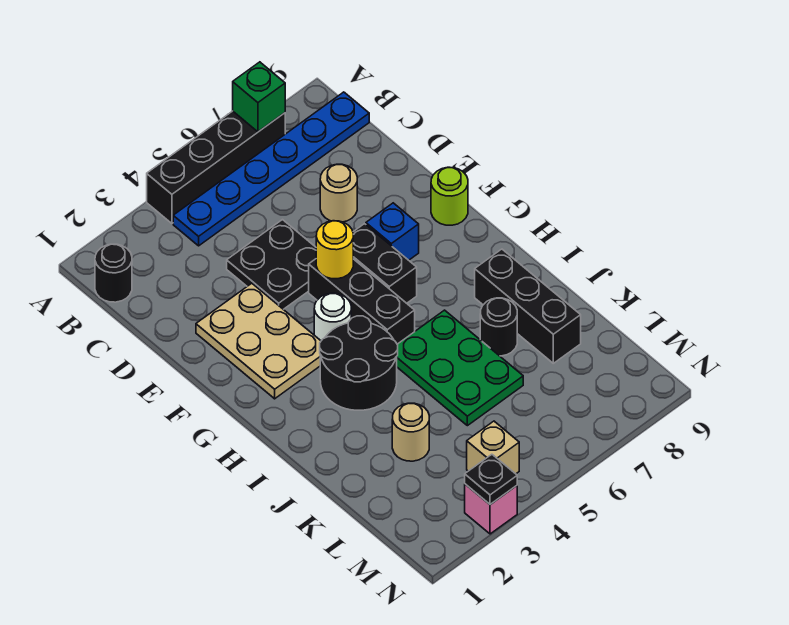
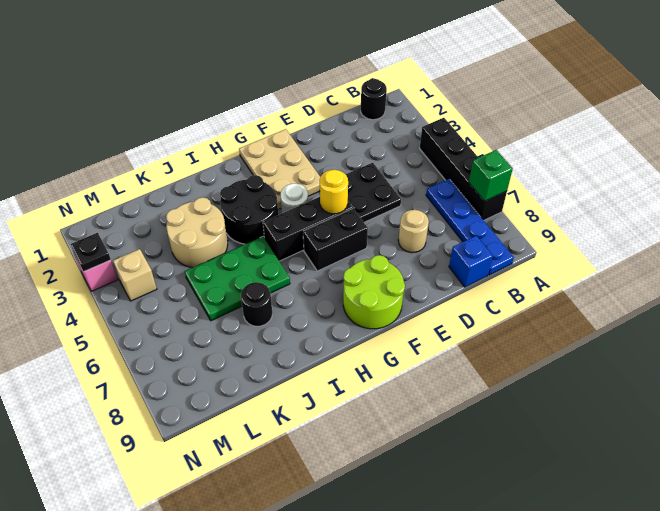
blue 1x6 plate [173,92,369,246] -> blue 1x4 plate [426,179,514,275]
tan 2x3 plate [196,283,321,399] -> tan 2x3 plate turned to [239,129,320,209]
blue 1x1 brick [366,203,419,260] -> blue 1x1 brick moved to [449,235,493,287]
lime 1x1 round brick [431,167,468,225] -> lime 2x2 round brick [343,255,405,329]
black 1x3 brick [475,249,581,363] -> none
tan 1x1 round brick [392,403,429,461] -> tan 2x2 round brick [166,197,228,268]

